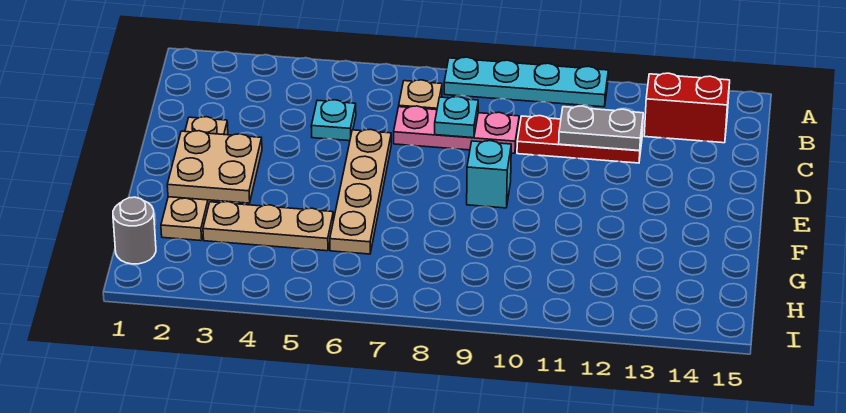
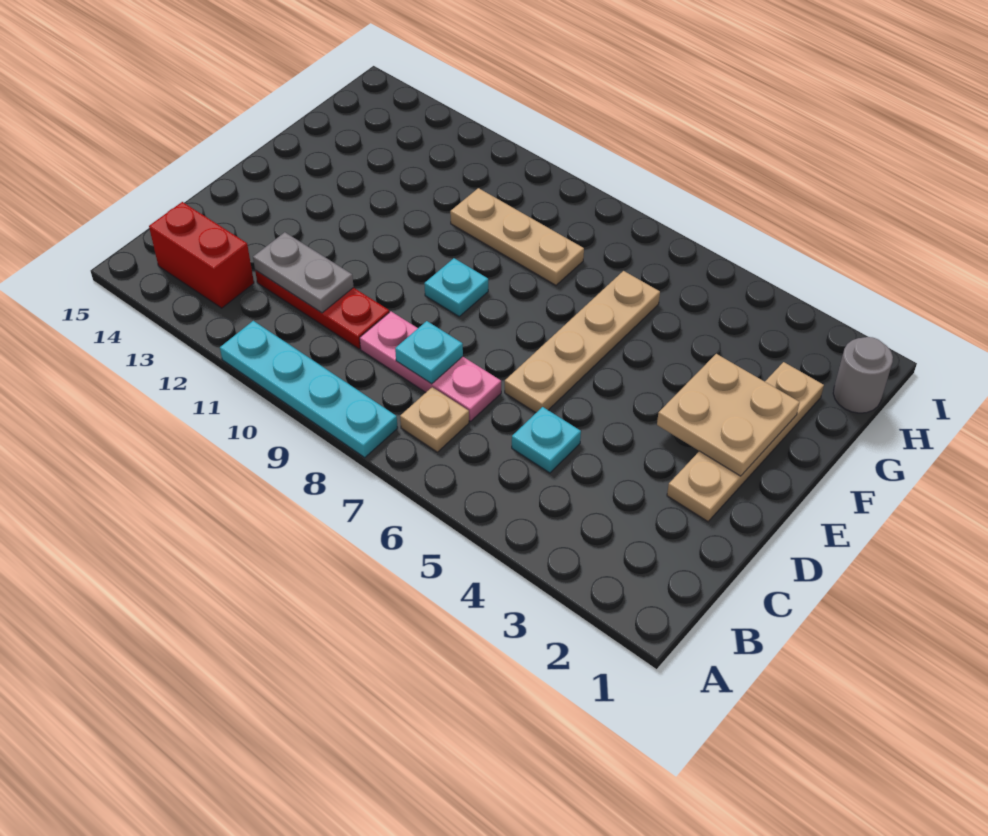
cyan 1x1 brick [467,141,511,208] -> cyan 1x1 plate [424,258,488,316]
tan 1x3 plate [203,202,334,251] -> tan 1x3 plate moved to [450,188,584,285]

